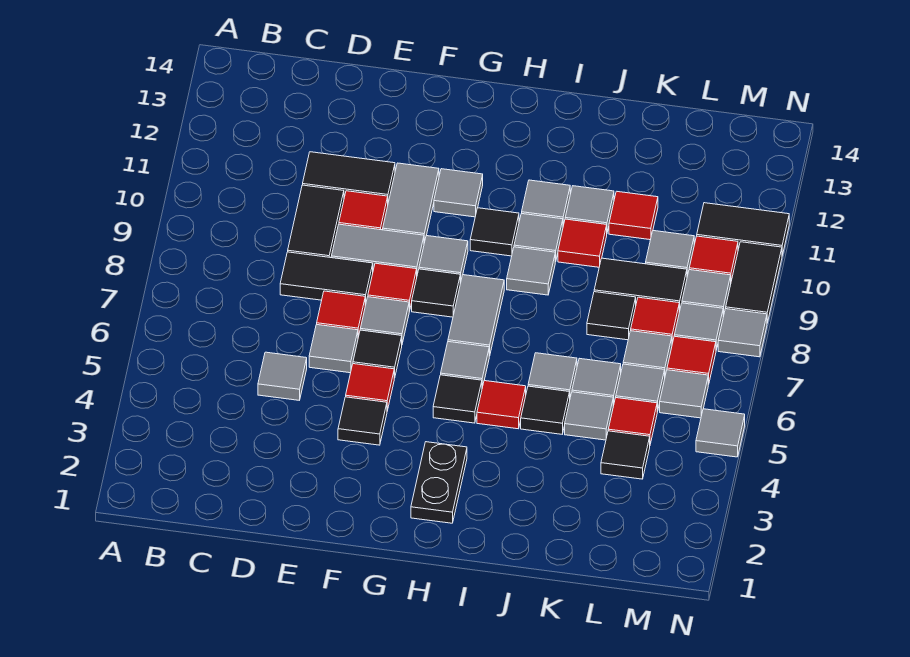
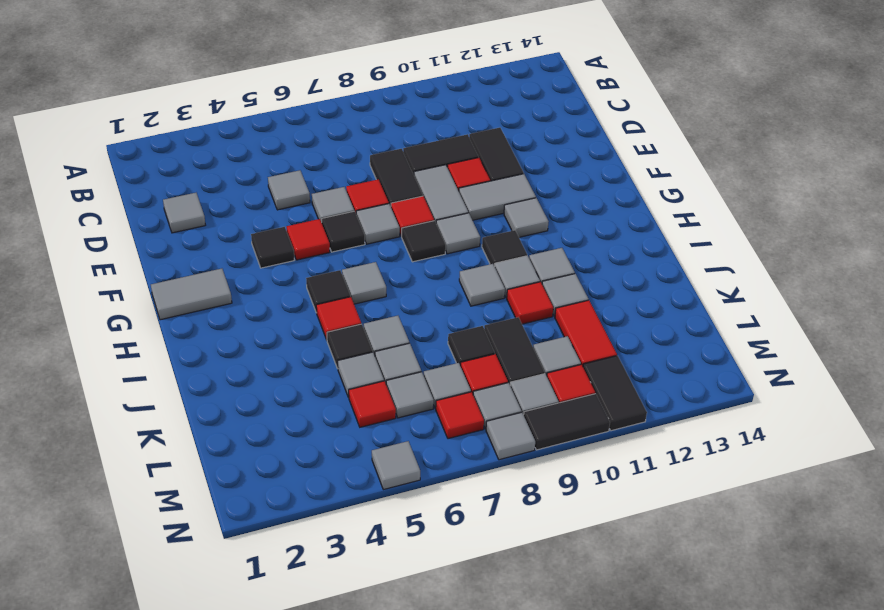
black 1x2 plate [411,442,467,523] -> none
grey 1x2 tile [448,275,504,356] -> grey 1x2 tile moved to [151,269,232,320]
red 1x1 tile [609,191,658,240] -> red 1x2 tile [555,300,617,366]
black 1x1 tile [601,431,650,479] -> none
grey 1x1 tile [660,370,708,418] -> grey 1x1 tile moved to [163,193,205,233]

